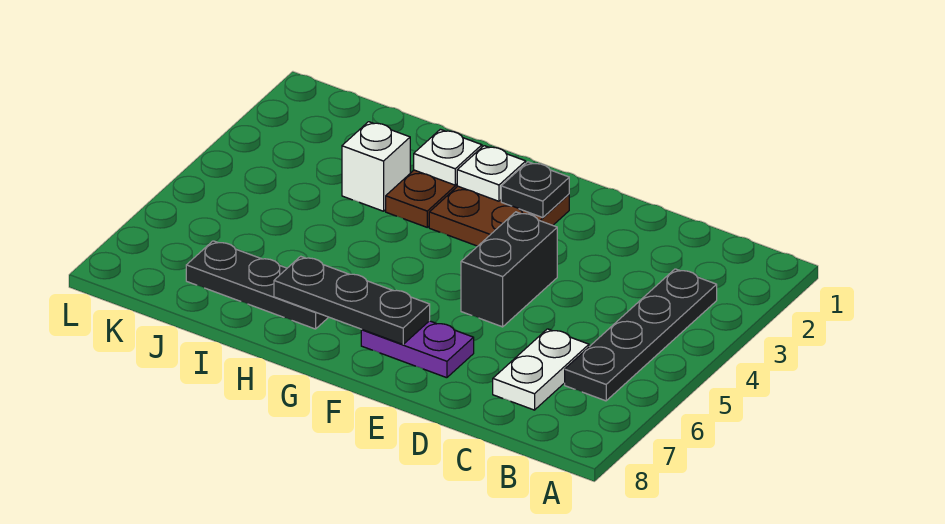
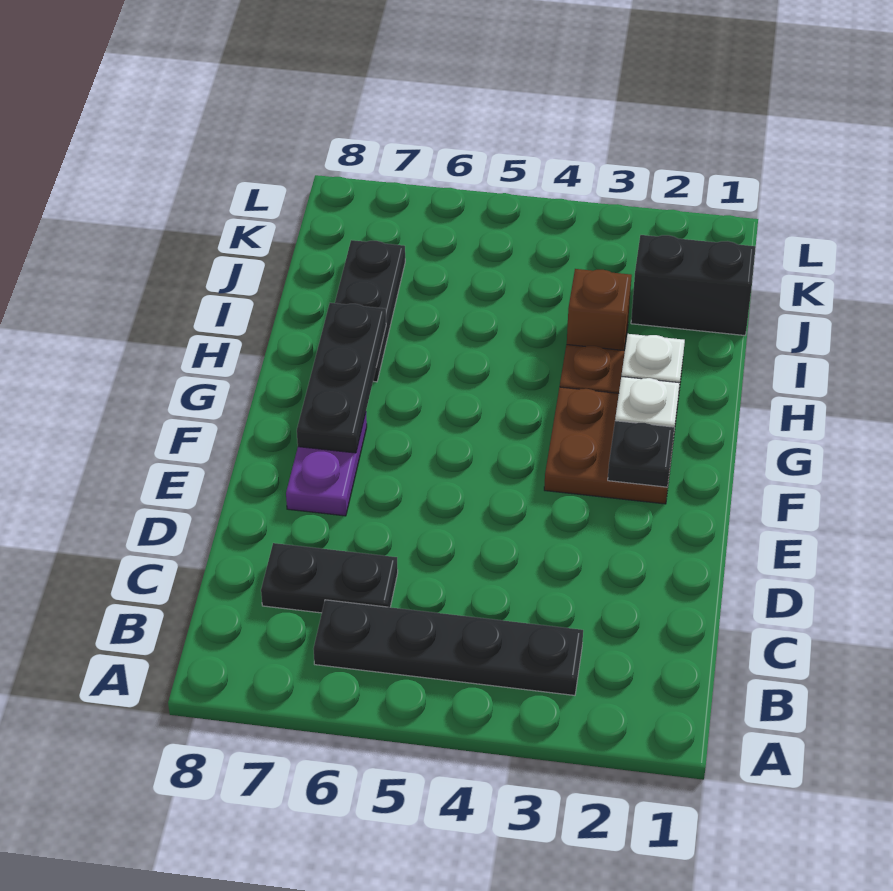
white 1x2 plate [493,329,589,410] -> black 1x2 plate [261,543,398,613]
black 1x2 brick [461,212,557,327] -> black 1x2 brick moved to [631,235,756,336]
white 1x1 brick [342,122,410,211] -> brown 1x1 brick [567,269,632,350]

